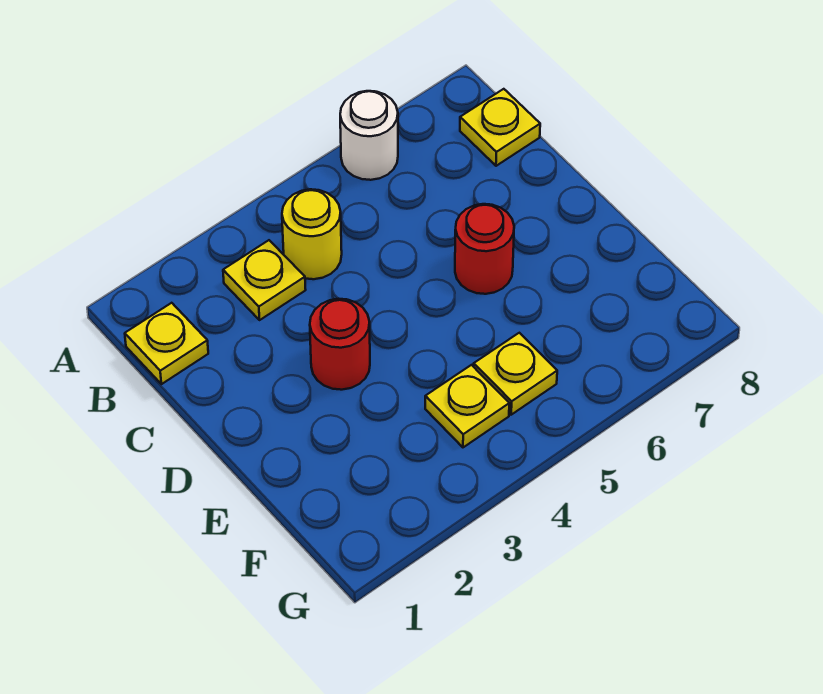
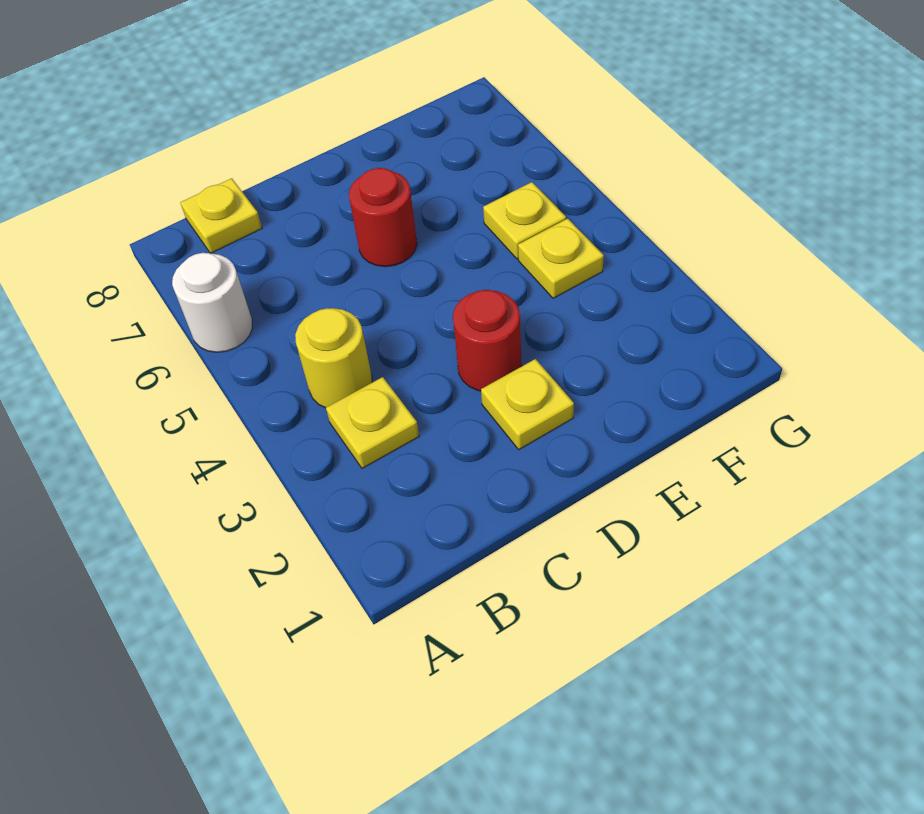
yellow 1x1 plate [125,303,208,384] -> yellow 1x1 plate moved to [481,359,574,449]

